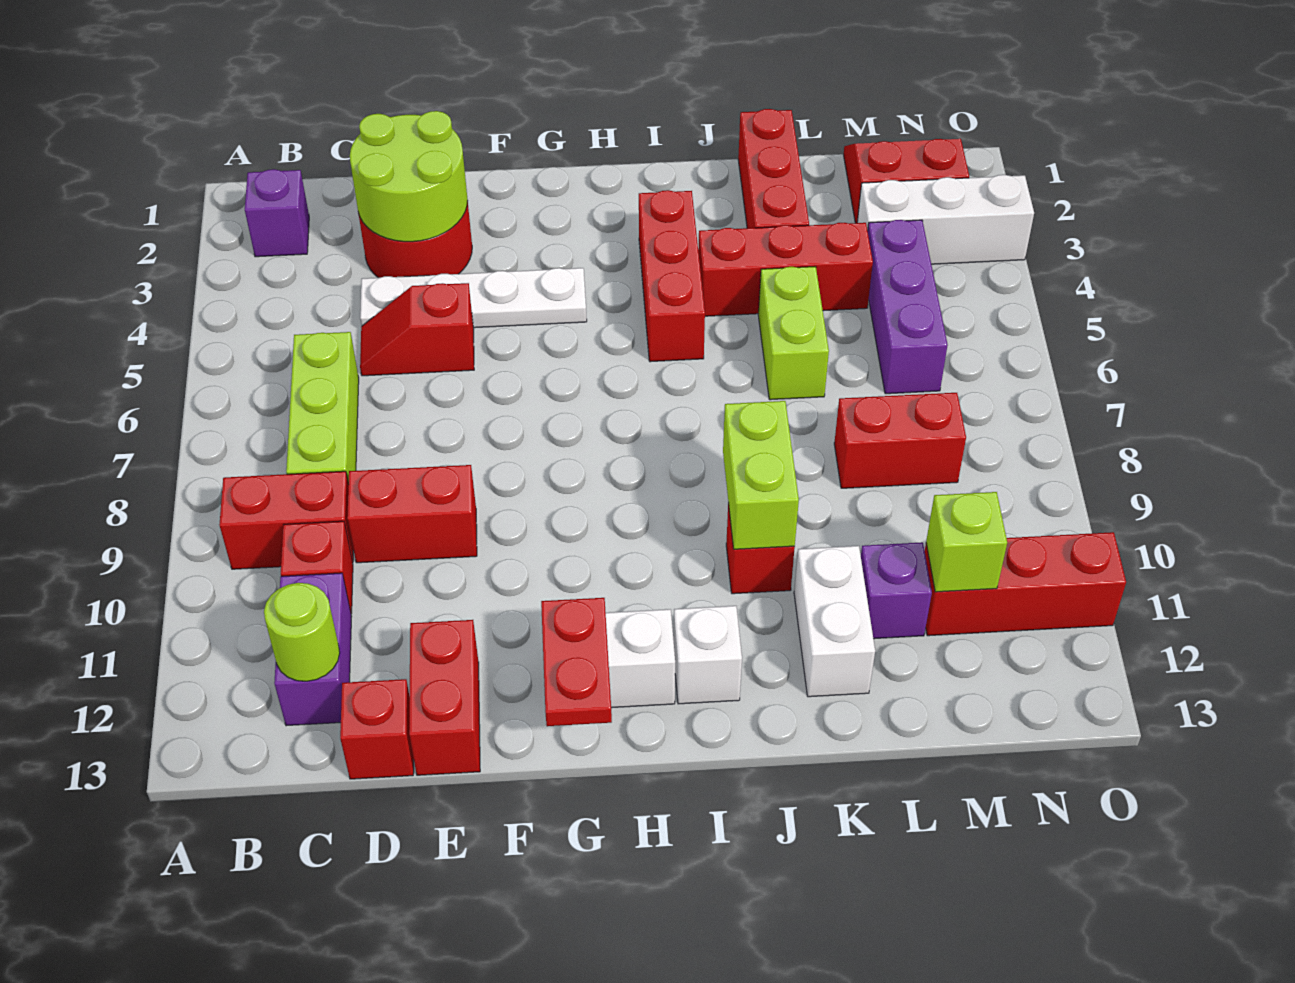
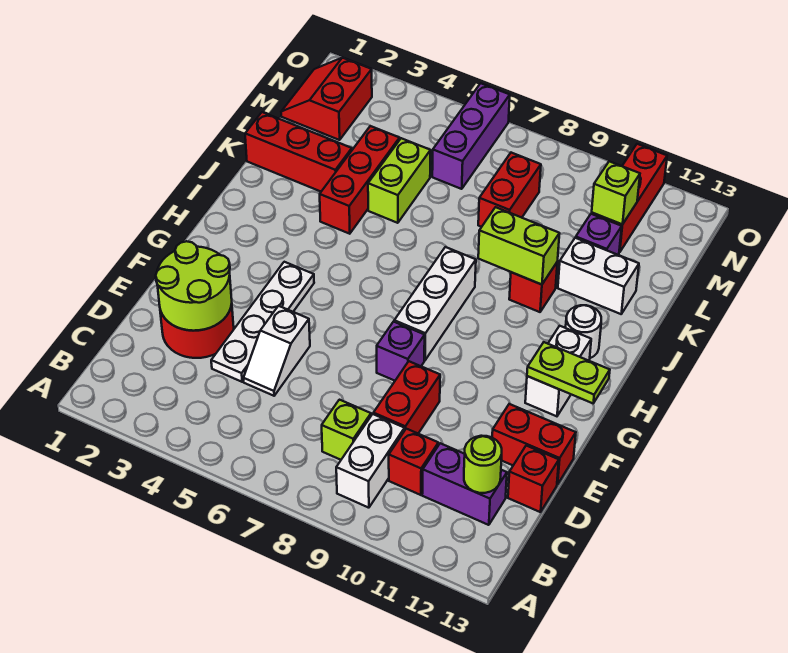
purple 1x1 brick [245,169,309,257] -> purple 1x1 brick moved to [377,322,425,381]
red 1x2 brick [219,471,354,569] -> white 1x2 brick [336,414,405,508]
lime 1x3 brick [286,332,359,484] -> lime 1x1 brick [322,400,371,460]
red 1x2 slope [360,283,474,376] -> white 1x2 slope [244,306,310,396]
red 1x2 plate [541,598,612,726] -> lime 1x2 plate [527,342,610,403]
red 1x3 brick [639,190,705,362] -> none
white 1x1 brick [674,606,742,704] -> white 1x1 round brick [566,305,601,358]
lime 1x2 brick [758,266,829,400] -> lime 1x2 brick turned to [368,138,431,223]
white 1x3 brick [857,175,1034,264] -> white 1x3 brick moved to [394,247,476,360]
purple 1x3 brick [868,220,948,394] -> purple 1x3 brick turned to [432,83,510,189]

